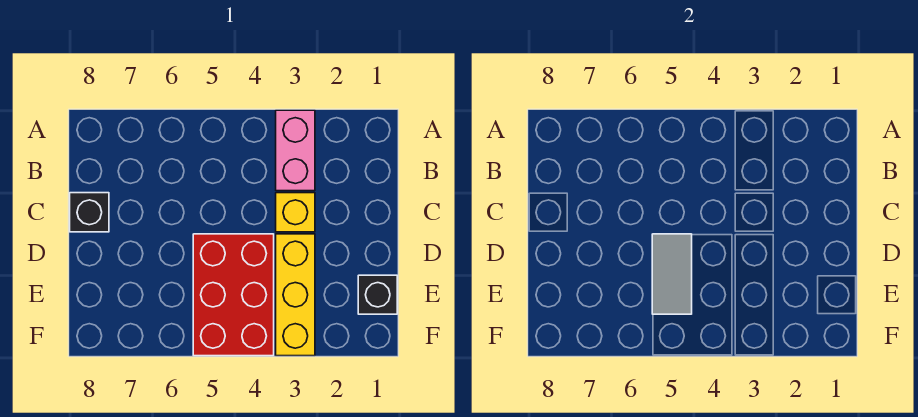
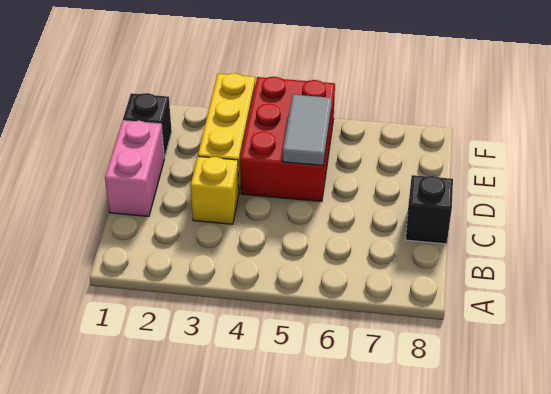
pink 1x2 brick [276,110,315,191] -> pink 1x2 brick moved to [105,121,164,217]

